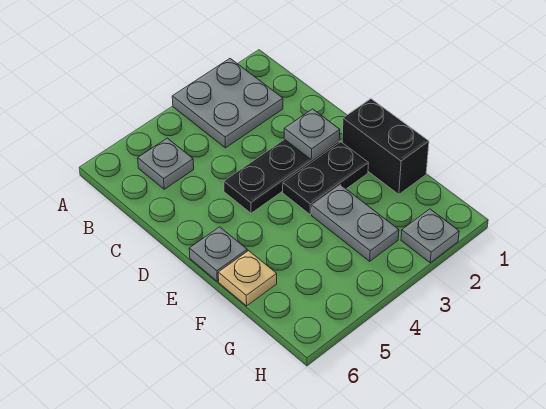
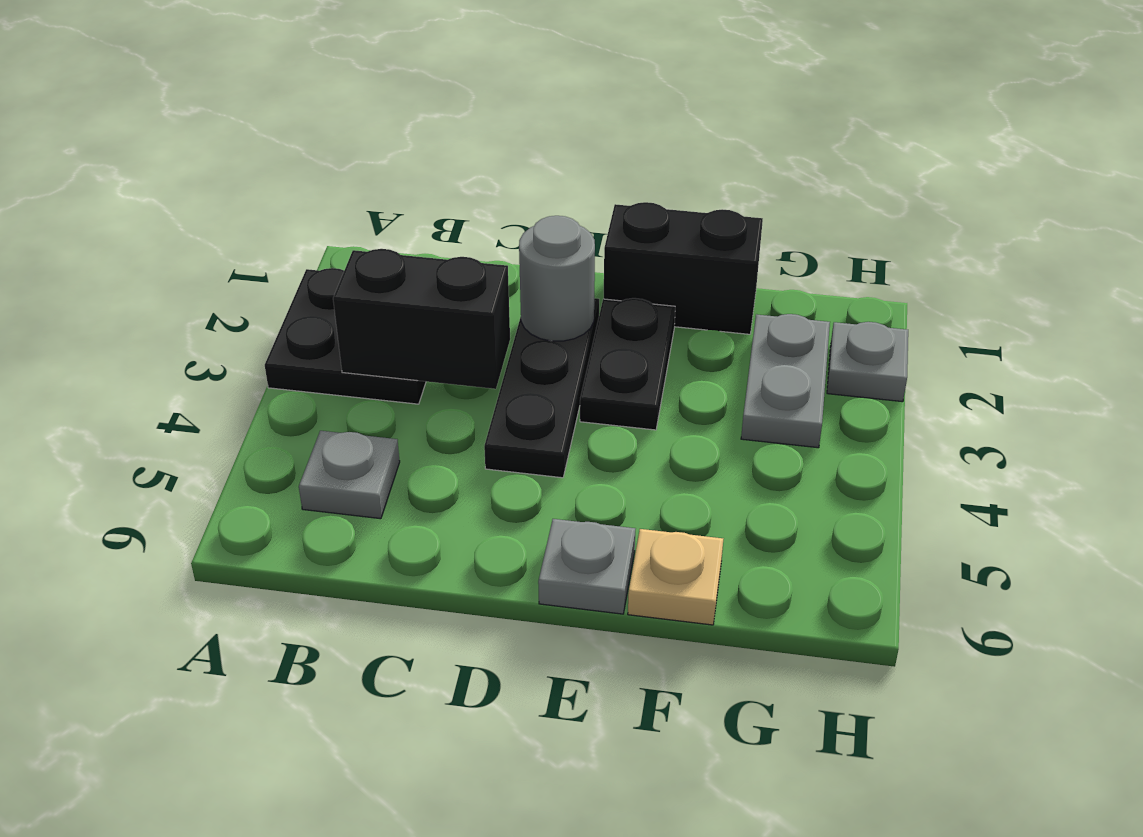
grey 2x2 plate [172,59,283,148] -> black 2x2 plate [265,268,426,404]
none -> black 1x2 brick [333,249,510,389]
grey 1x1 plate [284,109,340,160] -> grey 1x1 round brick [519,216,595,341]
grey 1x2 plate [312,185,399,261] -> grey 1x2 plate turned to [741,314,830,448]

